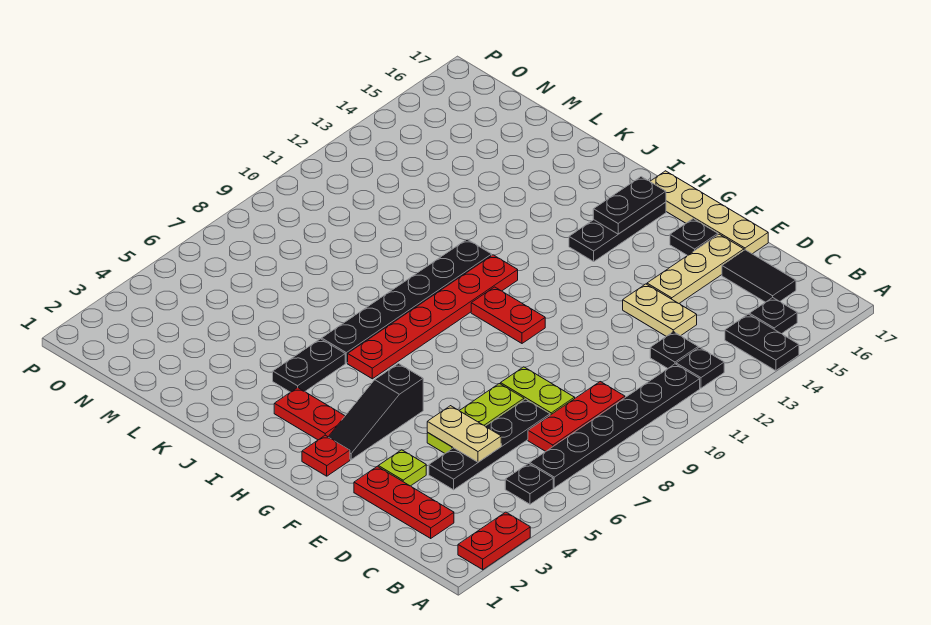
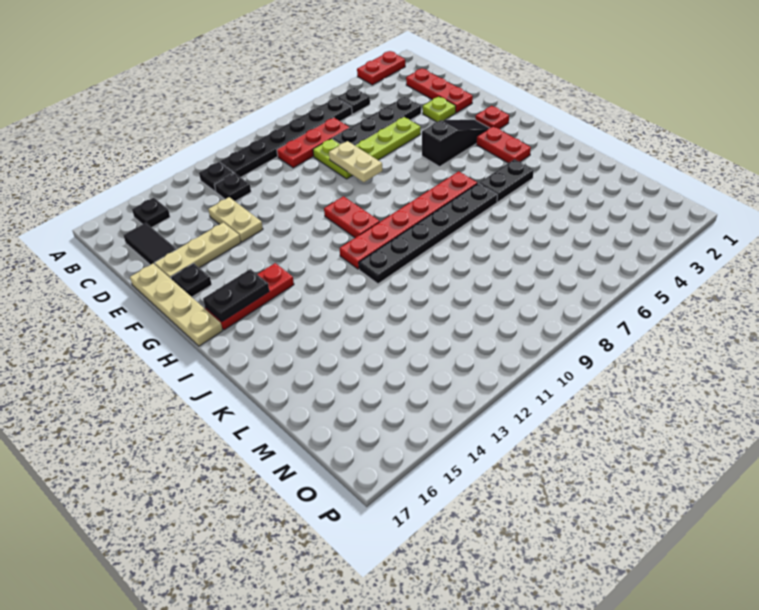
black 1x2 plate [725,314,799,371] -> none
tan 1x2 plate [427,406,501,462] -> tan 1x2 plate moved to [329,141,382,182]
black 1x3 plate [569,202,666,261] -> red 1x3 plate [205,263,294,330]

